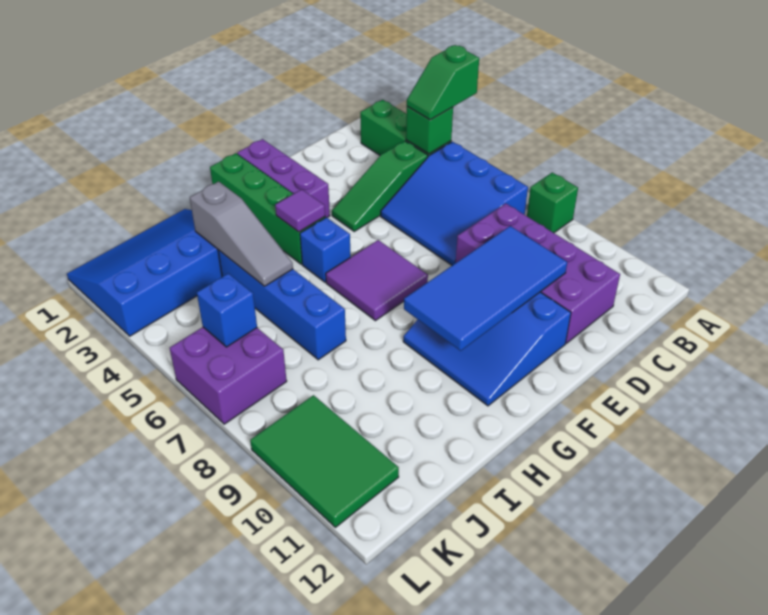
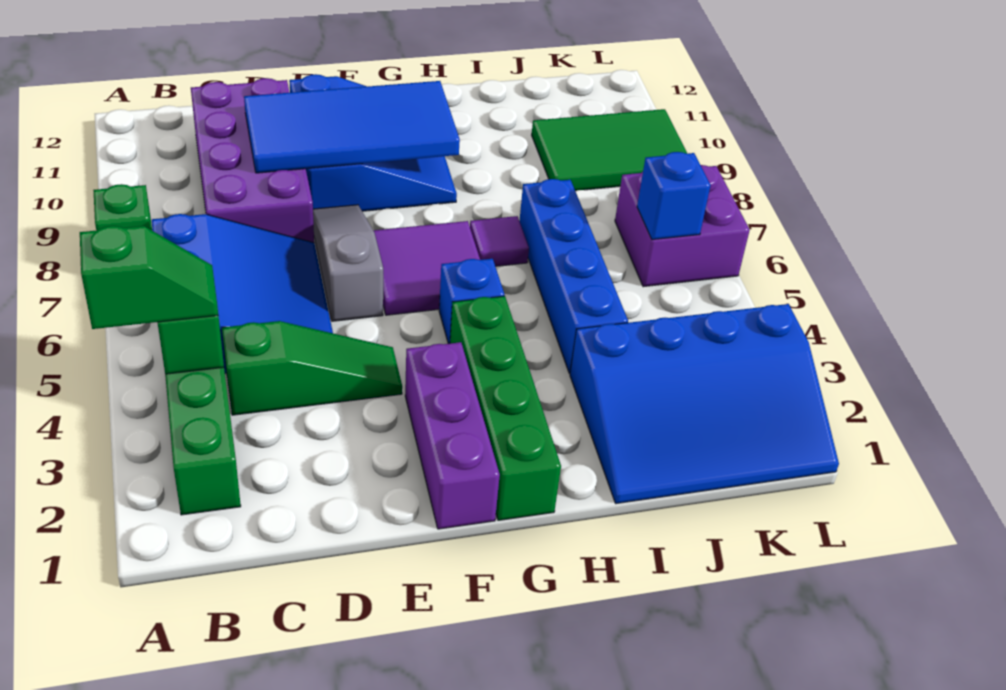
purple 1x1 tile [275,189,325,232] -> purple 1x1 tile moved to [470,216,529,266]
grey 1x3 slope [190,182,293,286] -> grey 1x3 slope moved to [313,205,383,321]
green 2x3 tile [250,395,399,527] -> green 2x3 tile turned to [532,109,687,191]

